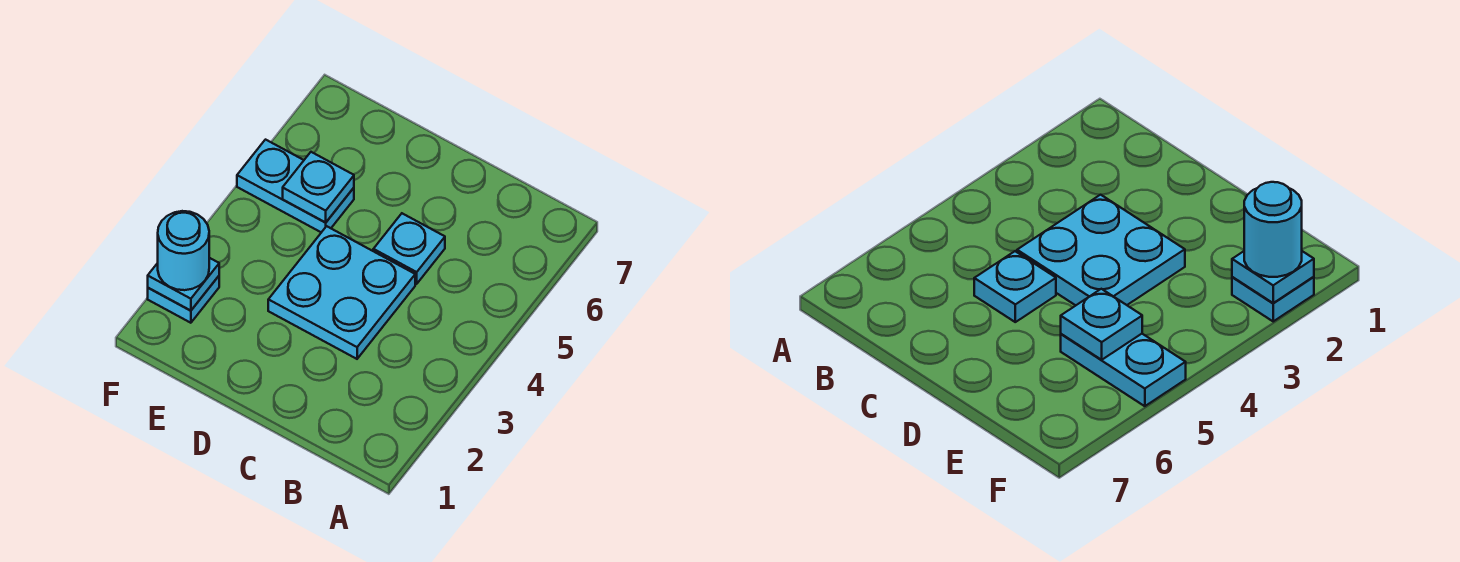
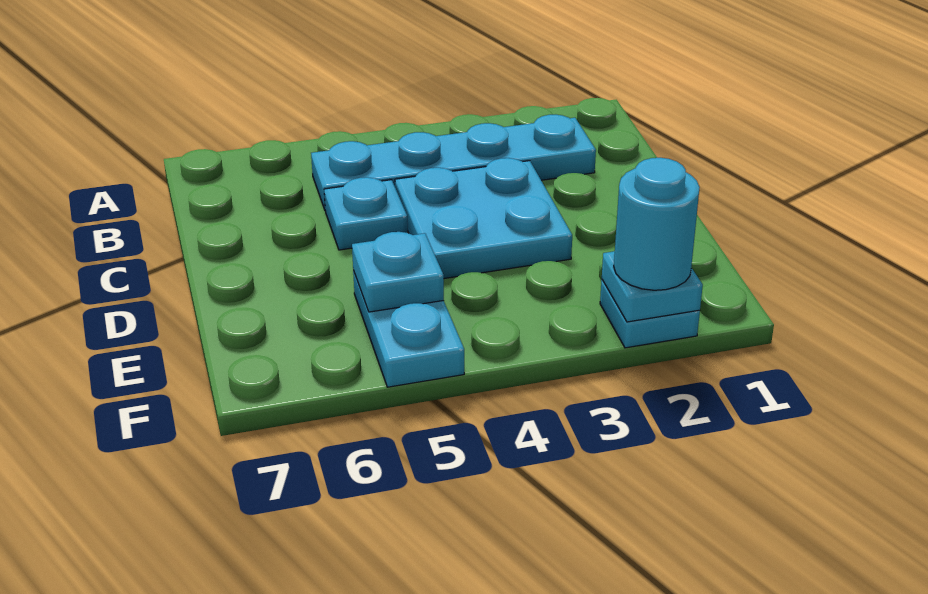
none -> cyan 1x4 plate [311,115,596,210]

